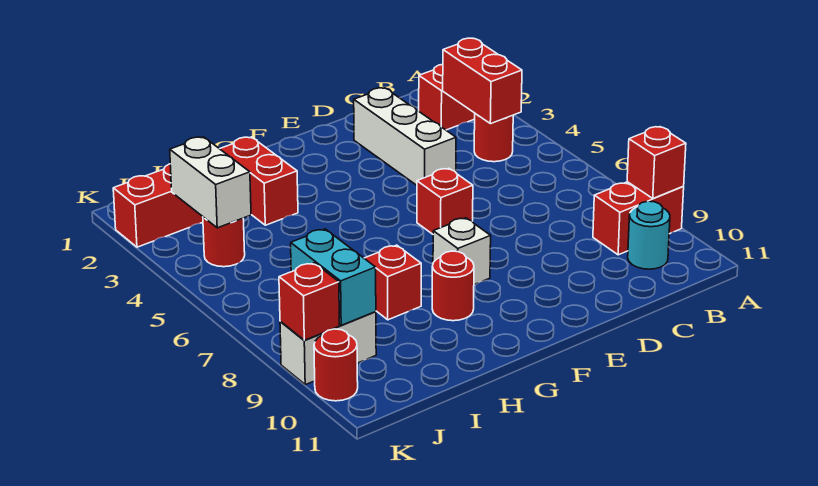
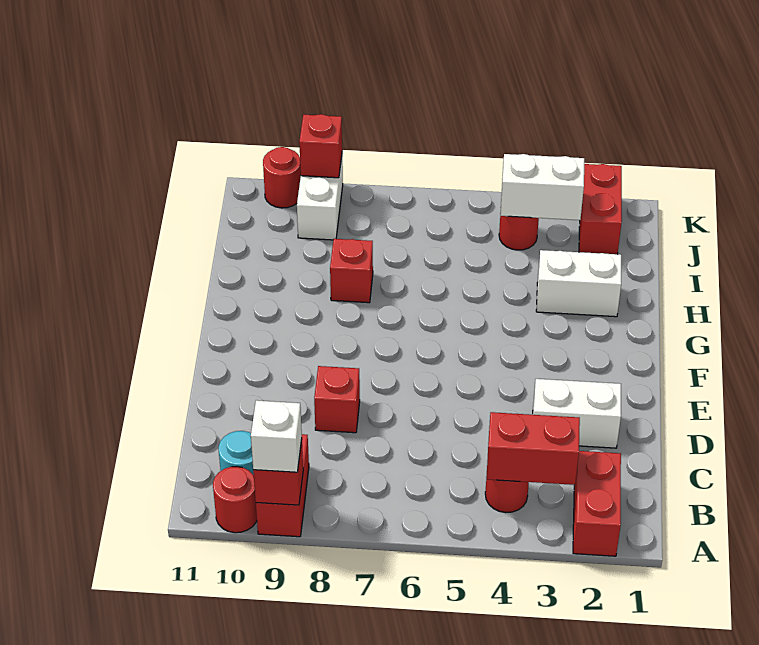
white 1x3 brick [354,88,456,185] -> white 1x2 brick [533,379,621,448]
red 1x1 brick [417,168,473,234] -> red 1x1 brick moved to [314,366,360,433]
white 1x1 brick [433,218,491,284] -> white 1x1 brick moved to [251,400,302,472]
red 1x1 round brick [432,251,474,321] -> red 1x1 round brick moved to [213,467,257,533]
red 1x2 brick [220,137,298,225] -> white 1x2 brick [536,250,621,317]
cyan 1x2 brick [291,229,376,325] -> none

